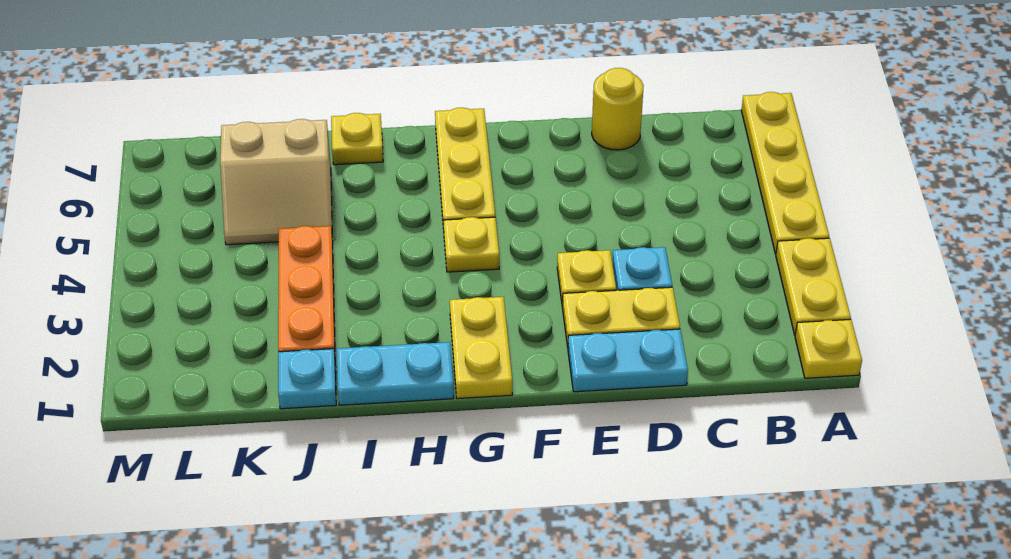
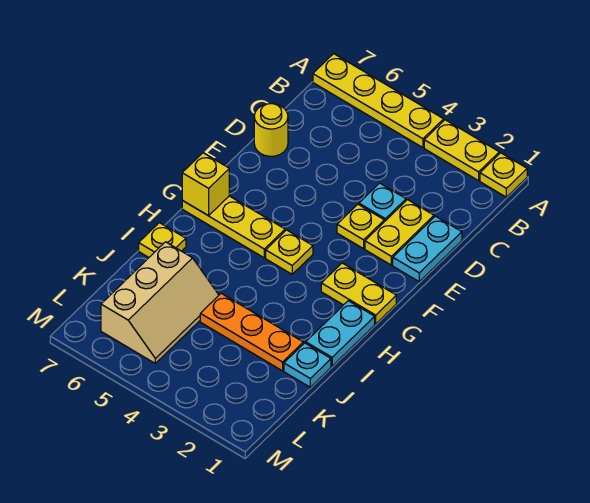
none -> yellow 1x1 brick [182,153,229,216]
tan 2x2 slope [220,119,332,245] -> tan 2x3 slope [101,242,219,363]

